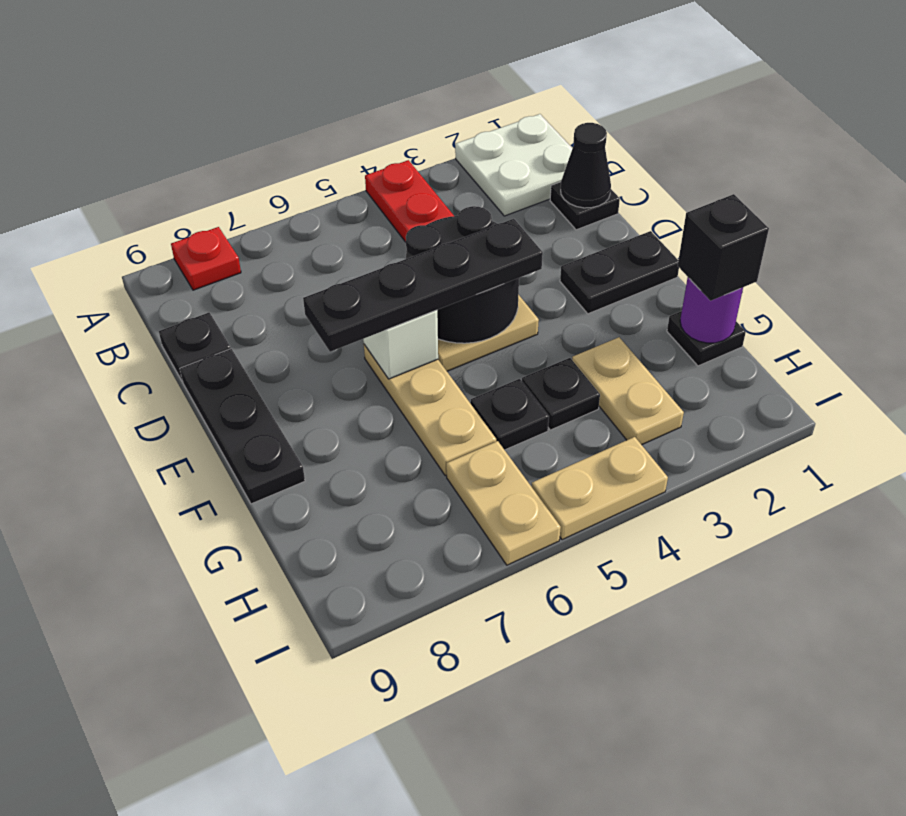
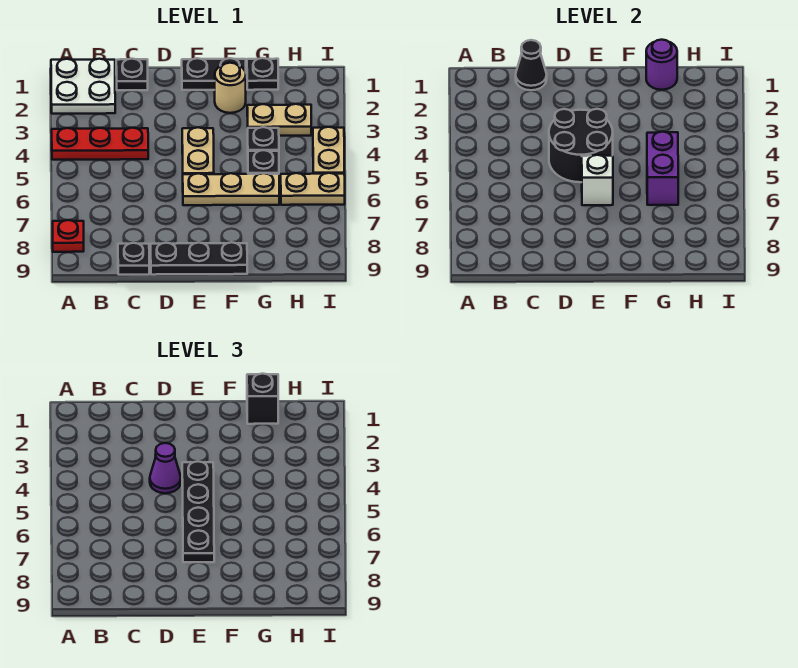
none -> purple 1x1 cone [150,443,181,493]
black 1x2 plate [560,231,679,314] -> black 1x2 plate turned to [182,58,246,90]
none -> tan 1x1 round brick [215,63,246,113]
none -> purple 1x2 brick [647,132,678,205]

